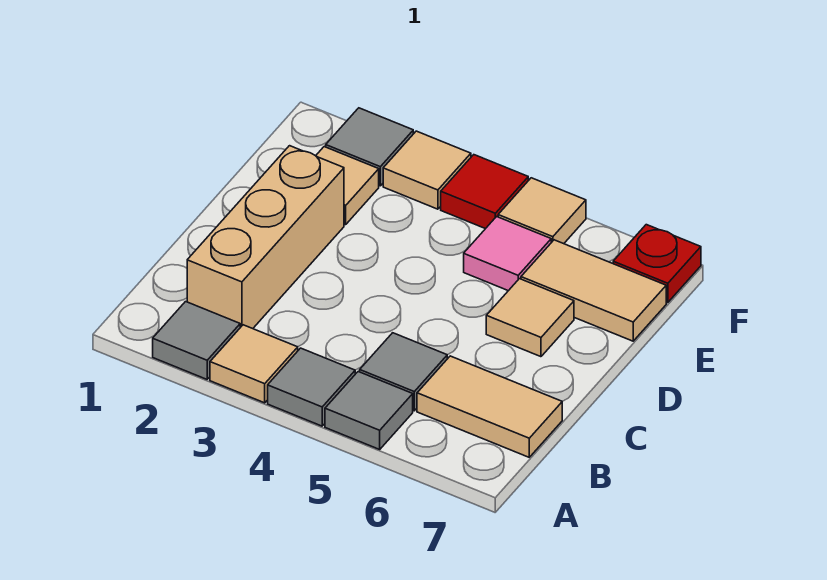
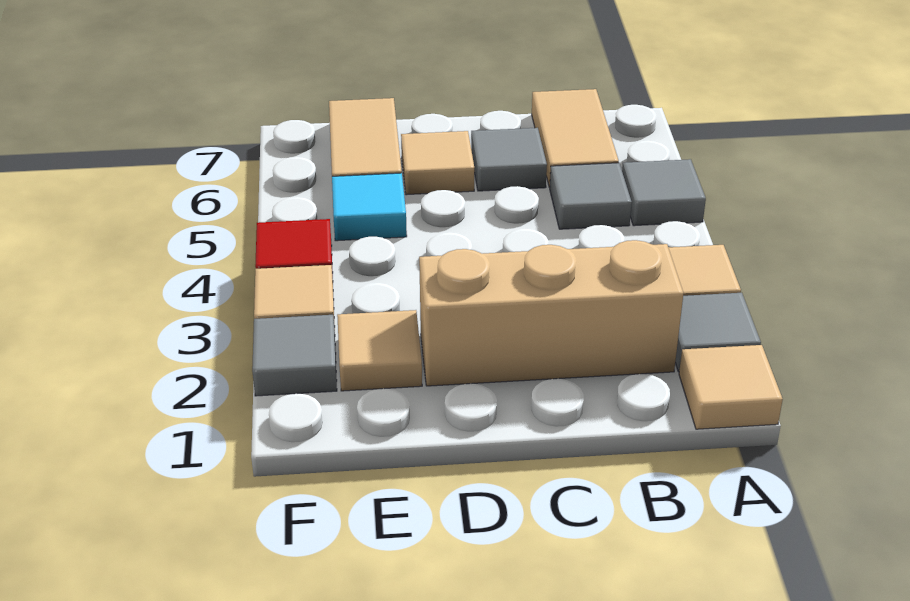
grey 1x1 tile [268,348,355,426] -> grey 1x1 tile moved to [471,128,547,191]
pink 1x1 tile [464,217,551,291] -> cyan 1x1 tile [332,173,407,241]
tan 1x1 tile [498,178,586,244] -> tan 1x1 tile moved to [679,345,783,429]
red 1x1 plate [613,225,701,303] -> none

